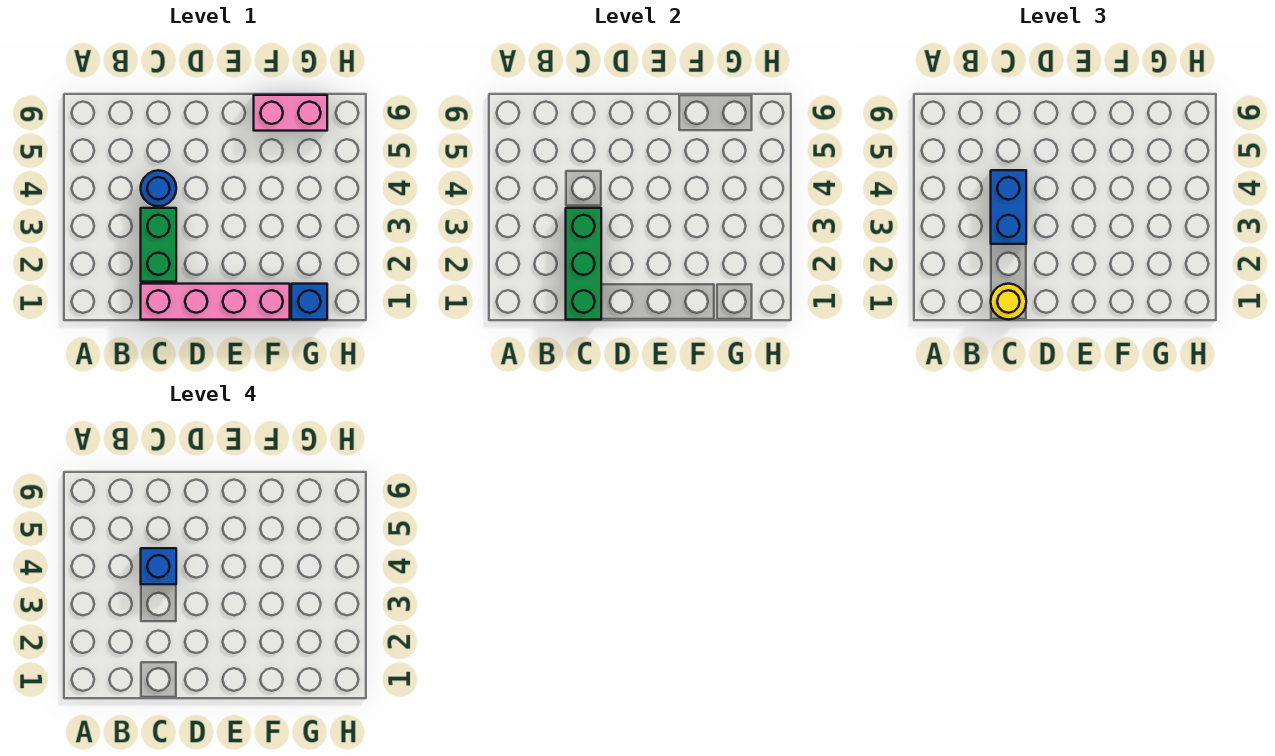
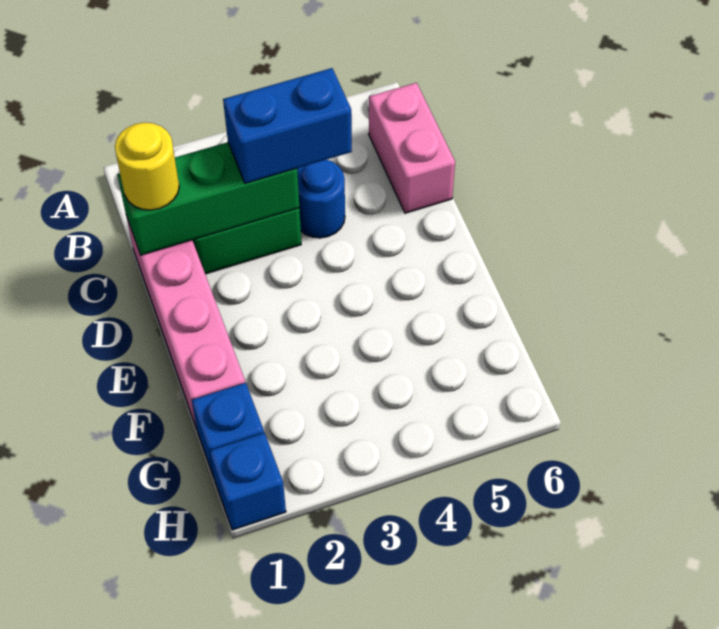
blue 1x1 brick [141,548,176,584] -> blue 1x1 brick moved to [210,433,286,530]
pink 1x2 brick [254,95,327,131] -> pink 1x2 brick moved to [369,83,455,213]

